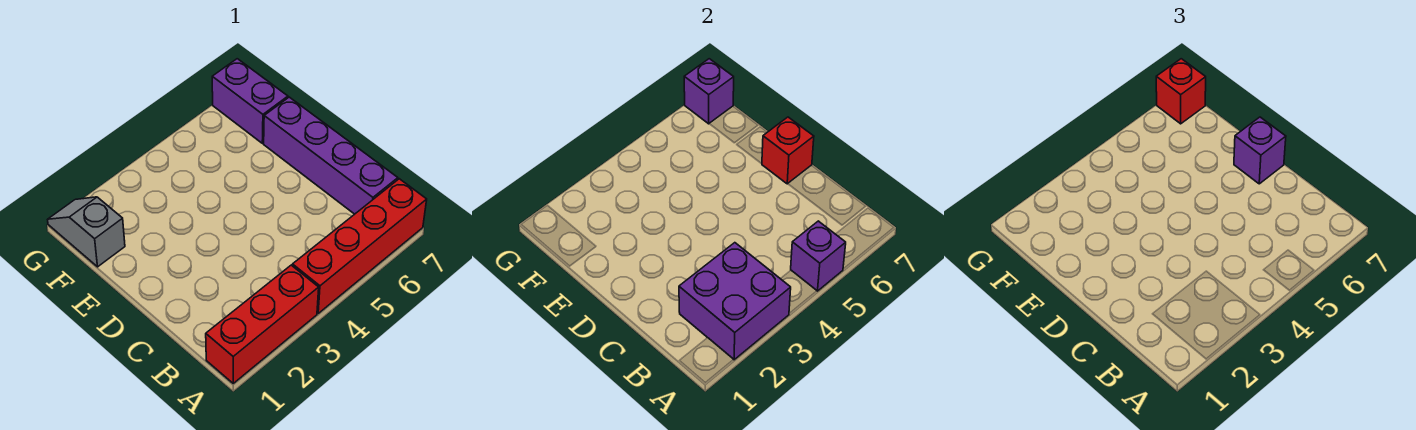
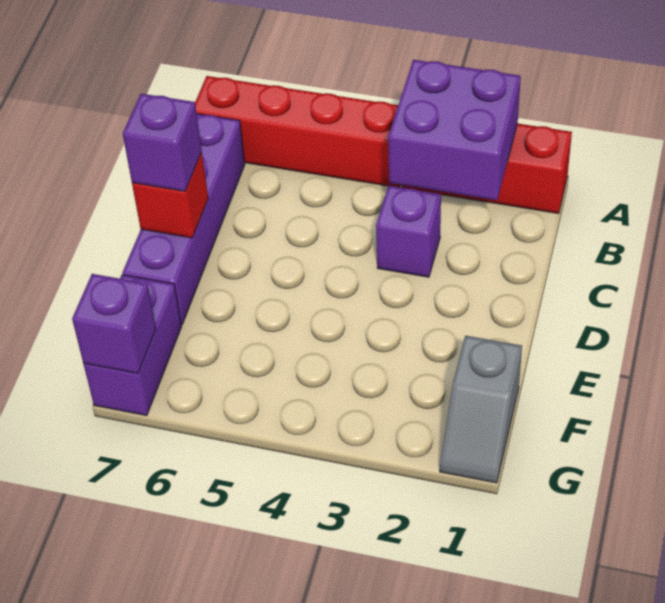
purple 1x1 brick [791,221,846,291] -> purple 1x1 brick moved to [376,186,441,277]
red 1x1 brick [1156,59,1206,124] -> none

